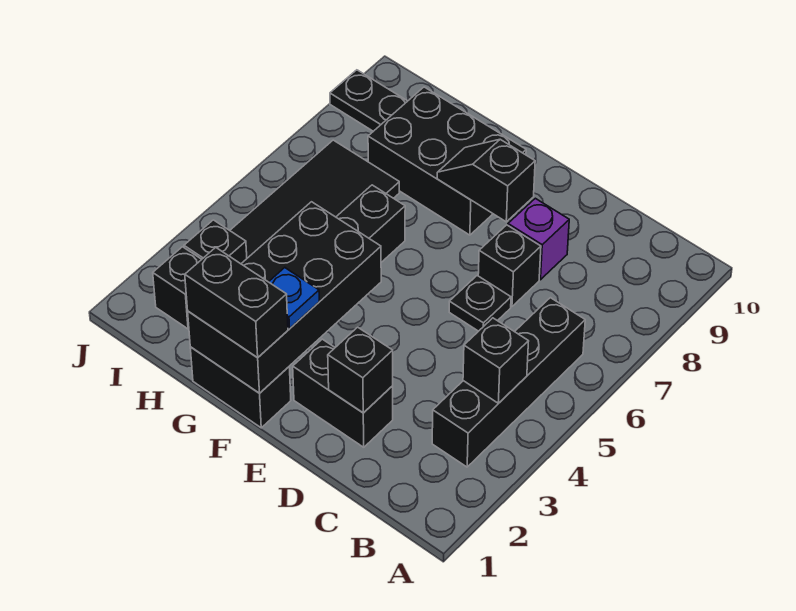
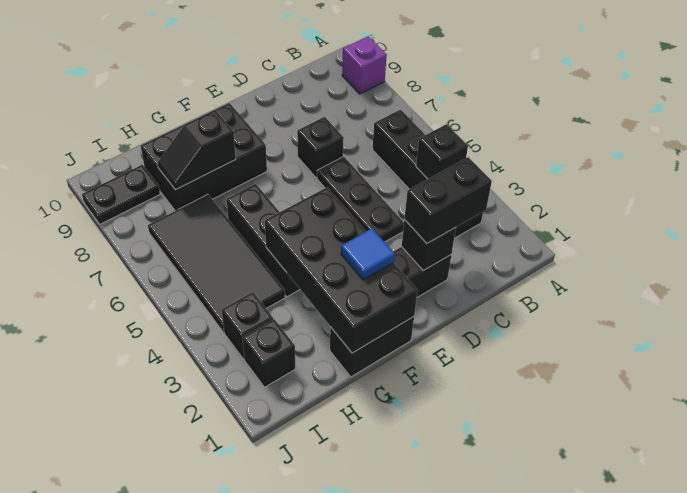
black 1x1 plate [449,276,511,331] -> black 1x3 plate [317,157,404,242]
purple 1x1 brick [508,198,569,280] -> purple 1x1 brick moved to [342,36,387,94]
black 1x2 slope [437,139,535,222] -> black 1x2 slope moved to [157,110,236,190]
black 1x2 brick [185,247,288,358] -> black 1x2 brick moved to [404,157,492,243]
blue 1x1 plate [269,268,319,329] -> blue 1x1 tile [341,229,395,280]

